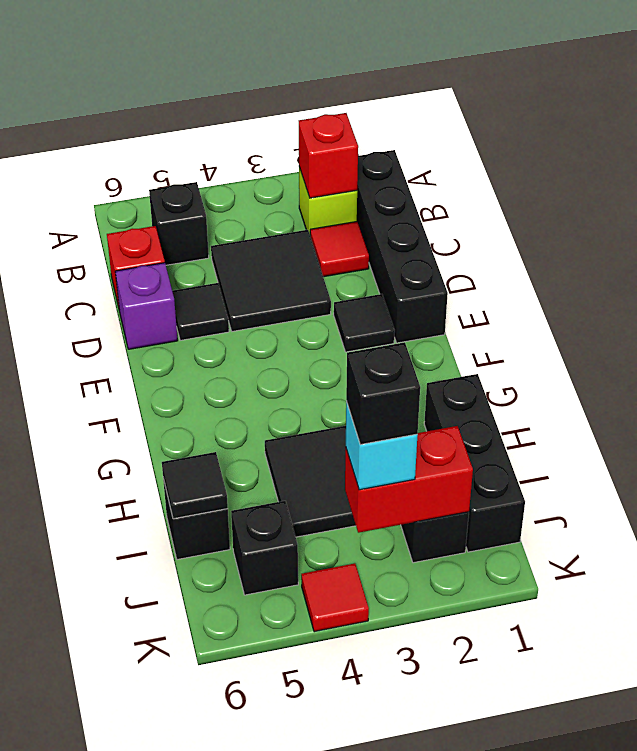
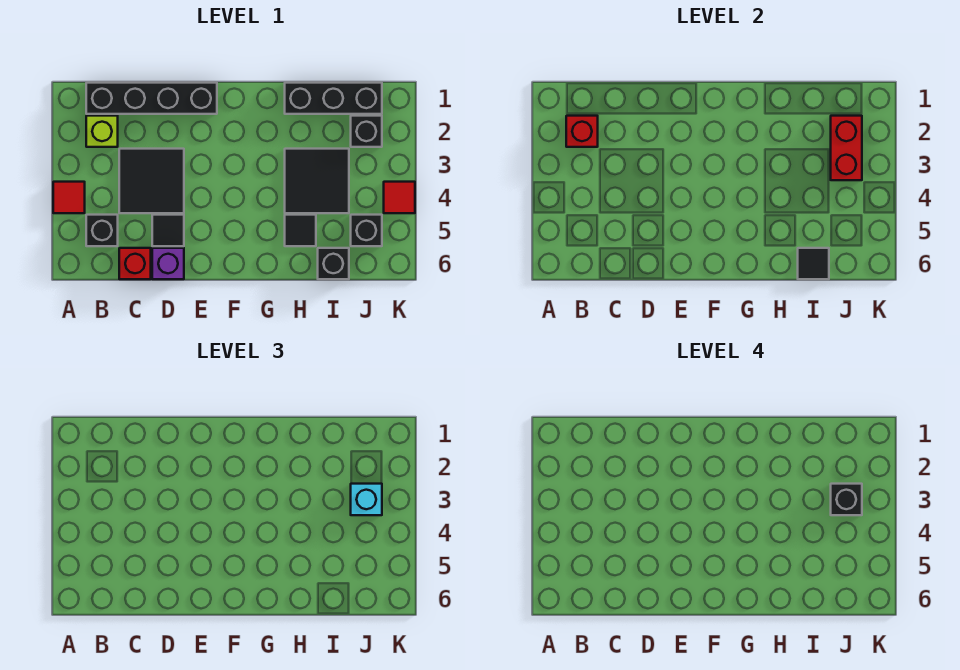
red 1x1 tile [310,222,369,277] -> red 1x1 tile moved to [53,182,85,213]
black 1x1 tile [334,294,395,352] -> black 1x1 tile moved to [285,215,316,246]

